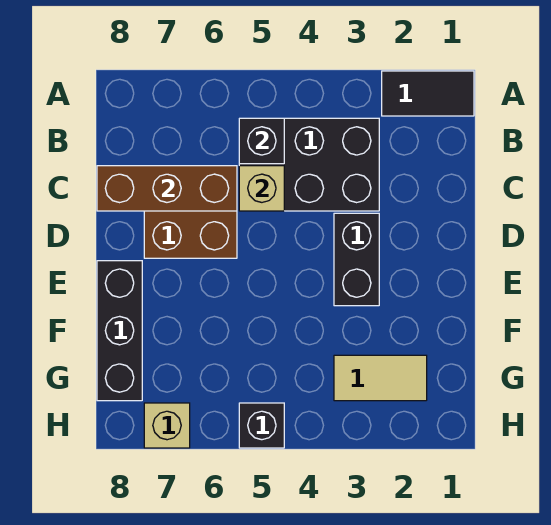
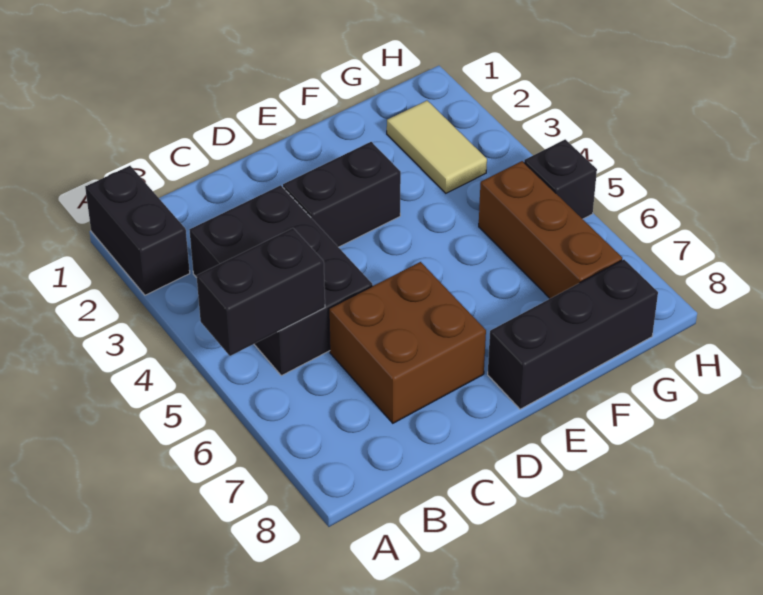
black 1x2 tile [382,71,474,116] -> black 1x2 brick [85,166,190,295]
black 1x1 brick [239,118,284,164] -> black 1x2 brick [197,228,325,356]
tan 1x1 brick [239,166,284,211] -> none
brown 1x3 brick [97,166,237,211] -> brown 1x3 brick moved to [479,161,622,298]
tan 1x1 brick [144,403,190,448] -> none

